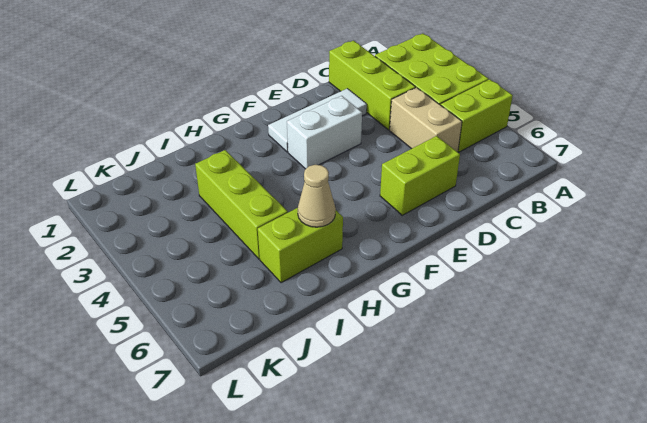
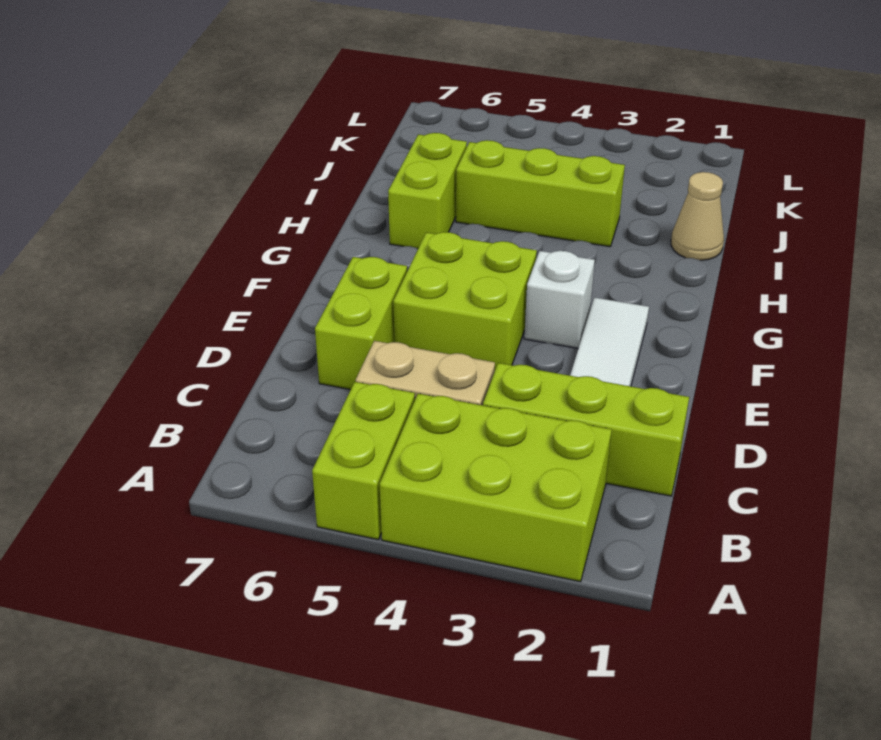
white 1x2 brick [287,96,362,169] -> white 1x1 brick [524,251,595,348]
none -> lime 2x2 brick [393,232,537,370]
tan 1x1 cone [298,165,336,227] -> tan 1x1 cone moved to [671,172,724,260]

